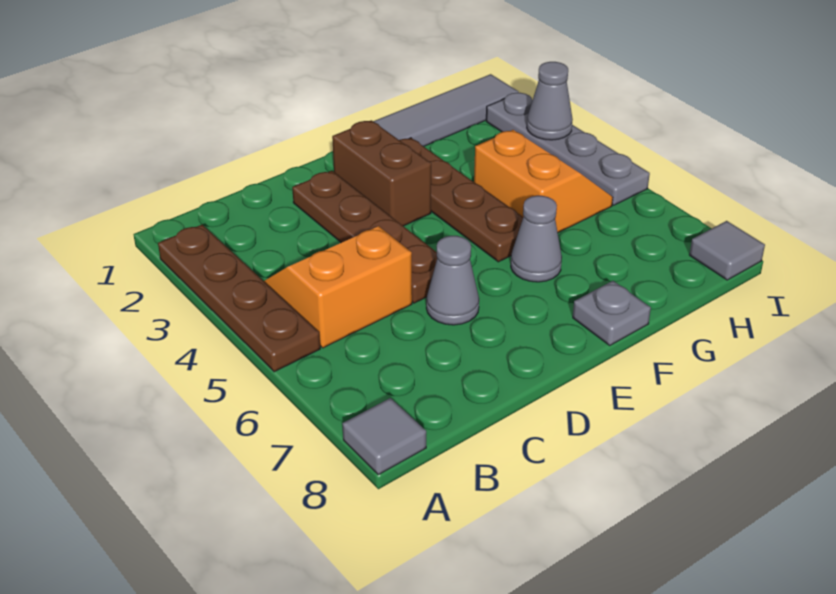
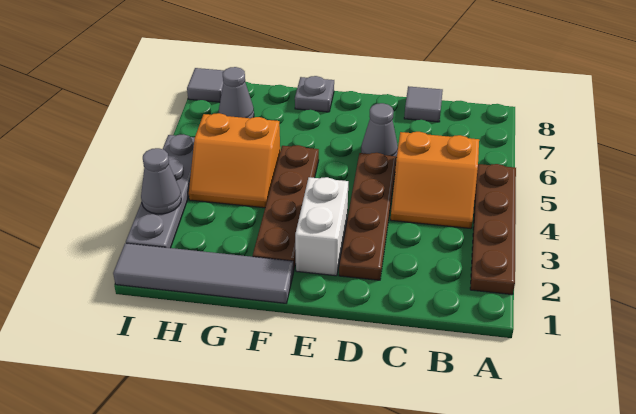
grey 1x1 tile [342,398,426,475] -> grey 1x1 tile moved to [404,86,443,122]
brown 1x2 brick [332,120,431,226] -> white 1x2 brick [295,177,348,276]
grey 1x1 cone [511,196,562,282] -> grey 1x1 cone moved to [219,67,254,118]
orange 2x2 slope [474,130,613,233] -> orange 2x2 slope turned to [189,113,280,208]

